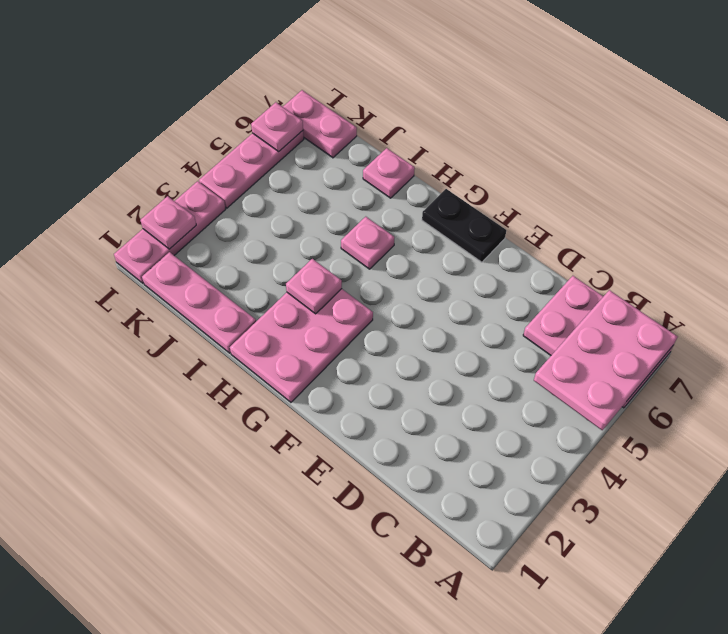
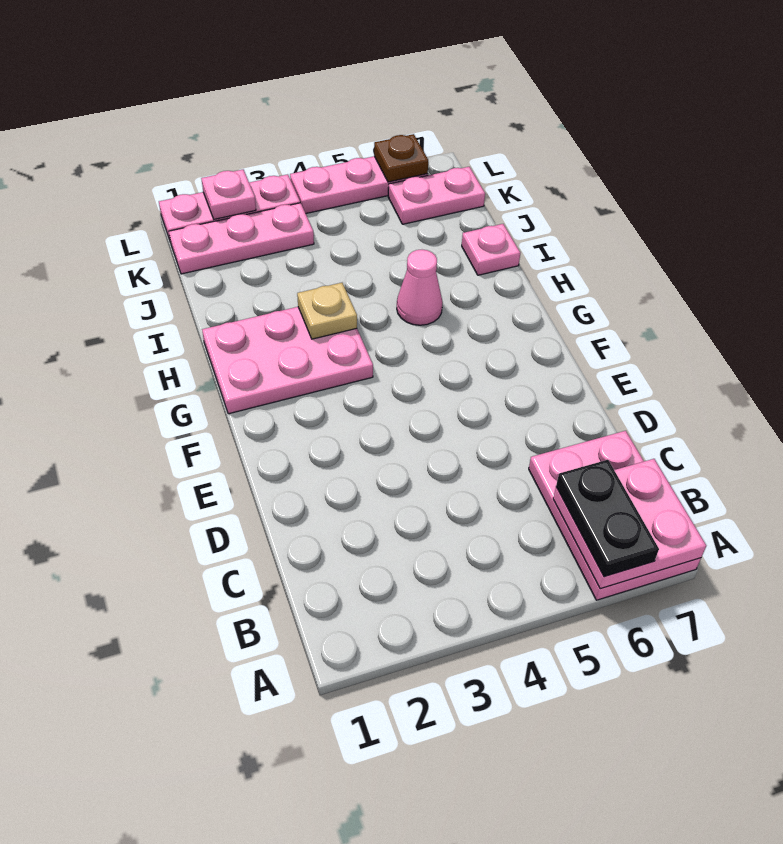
pink 2x3 plate [534,290,678,430] -> pink 2x2 plate [553,459,706,589]
black 1x2 plate [422,189,506,262] -> black 1x2 plate moved to [556,460,659,577]
pink 1x1 plate [286,259,342,314] -> tan 1x1 plate [297,283,357,339]
pink 1x1 plate [341,217,394,269] -> pink 1x1 cone [397,250,443,325]
pink 1x3 plate [142,252,256,353] -> pink 1x3 plate turned to [169,203,314,274]
pink 1x2 plate [283,90,357,158] -> pink 1x2 plate turned to [388,167,485,224]
pink 1x1 plate [251,102,303,151] -> brown 1x1 plate [374,134,428,182]

